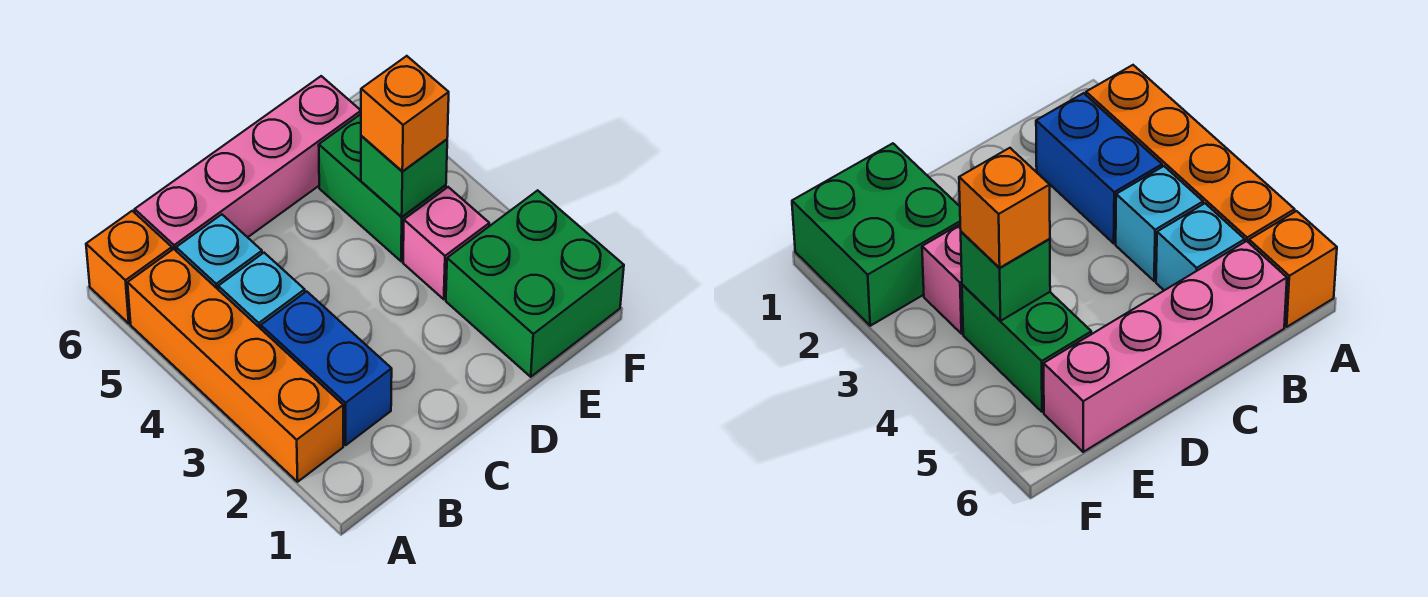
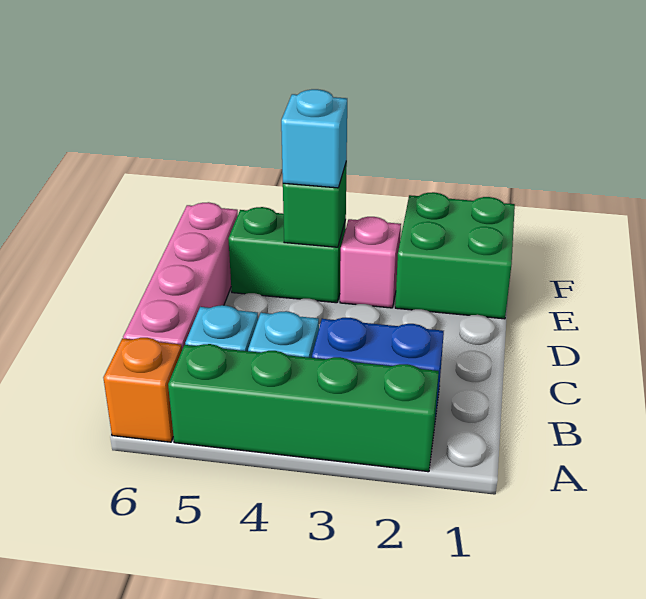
orange 1x4 brick [128,249,343,482] -> green 1x4 brick [168,344,439,472]
orange 1x1 brick [361,56,449,171] -> cyan 1x1 brick [281,89,347,188]

